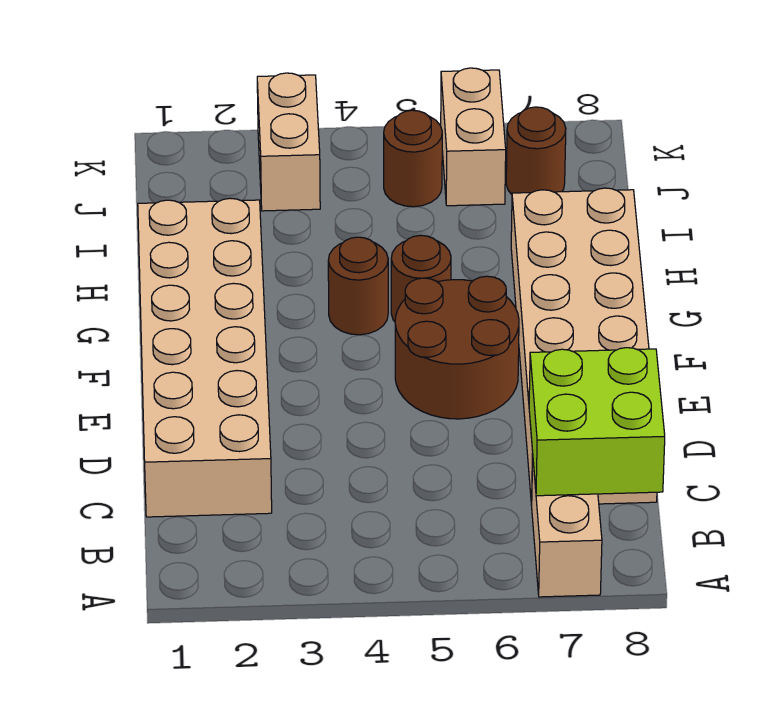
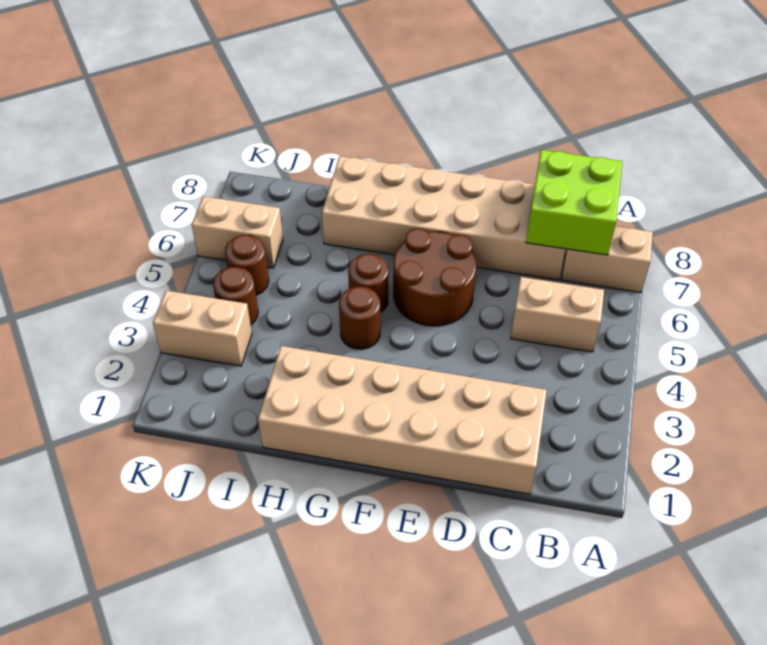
none -> tan 1x2 brick [511,277,604,352]
brown 1x1 round brick [506,107,566,194] -> brown 1x1 round brick moved to [213,267,258,325]

